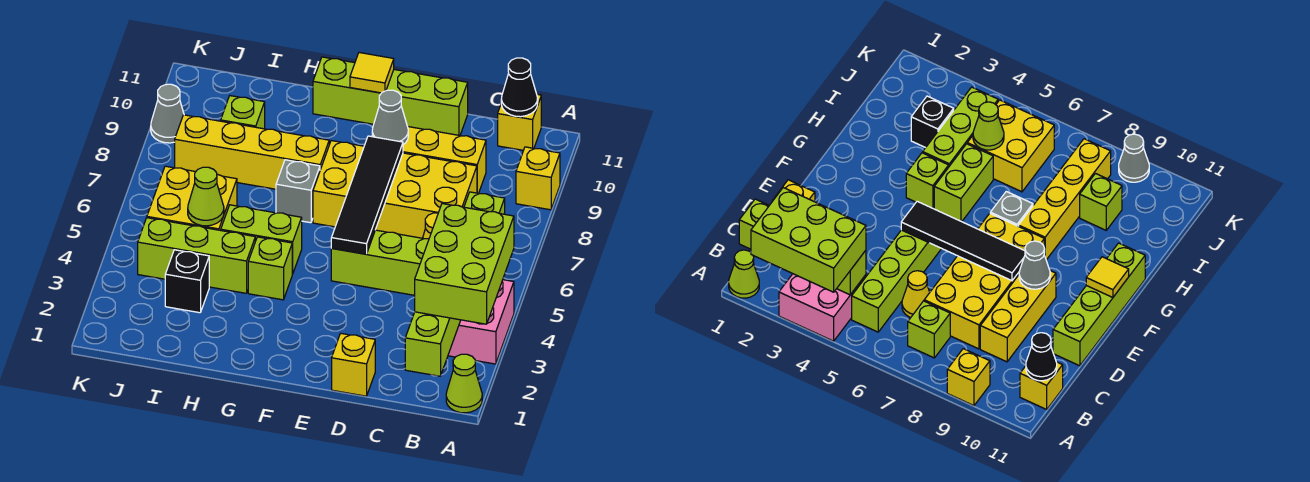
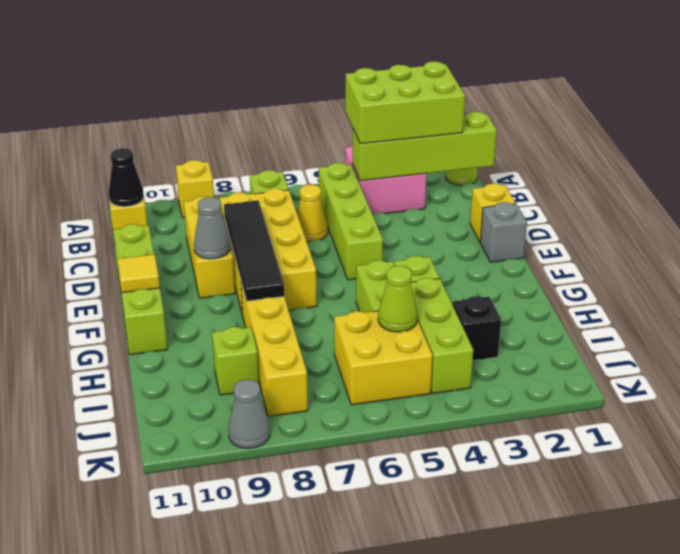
black 1x4 tile [331,136,403,254] -> black 1x4 tile turned to [224,201,284,301]
grey 1x1 brick [276,160,320,223] -> grey 1x1 brick moved to [480,202,527,262]

